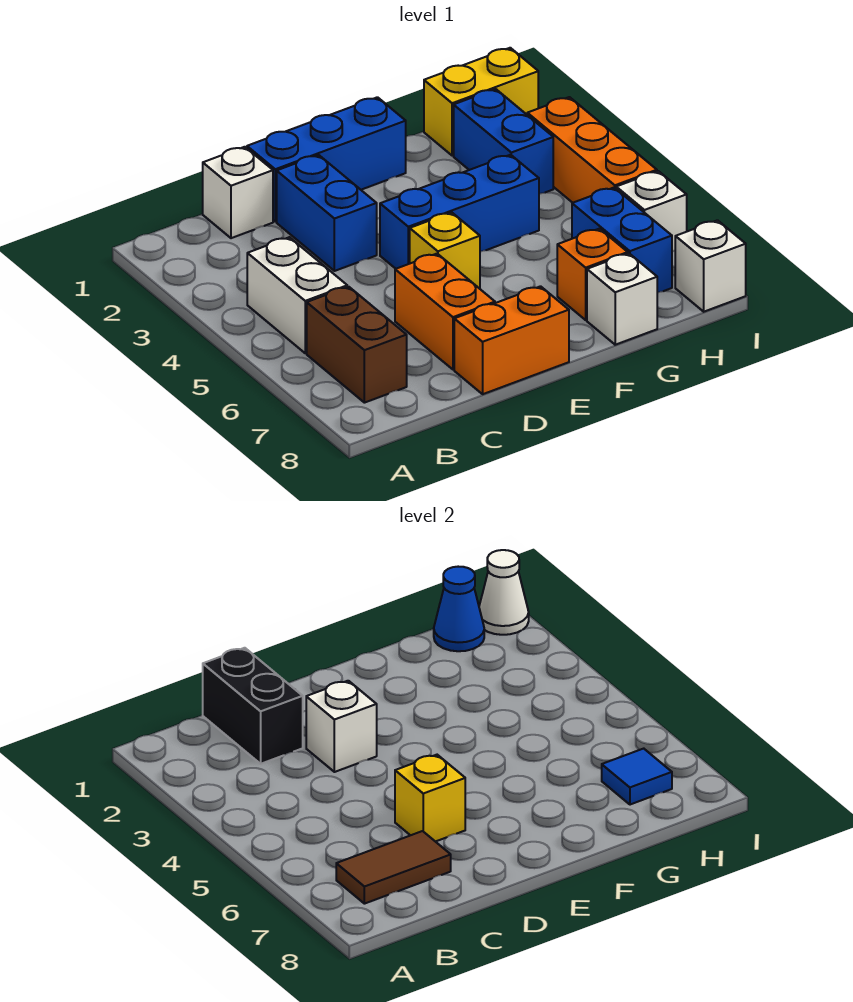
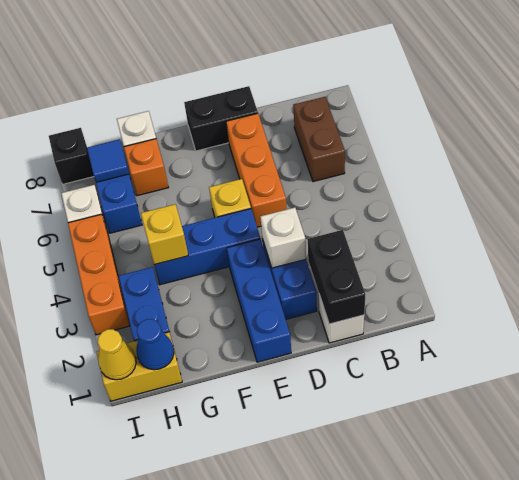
white 1x2 brick [247,237,347,353] -> none
brown 1x2 tile [336,831,451,904] -> none
blue 1x3 brick [247,97,406,222] -> blue 1x3 brick turned to [227,239,291,362]
orange 1x2 brick [395,254,495,370] -> orange 1x3 brick [226,113,287,227]
yellow 1x1 brick [395,755,465,842] -> yellow 1x1 brick moved to [141,204,188,265]
orange 1x2 brick [454,286,569,394] -> black 1x2 brick [184,86,258,151]
white 1x1 cone [479,550,529,635] -> yellow 1x1 cone [98,329,136,380]
white 1x1 brick [675,220,746,312] -> black 1x1 brick [49,128,94,184]

